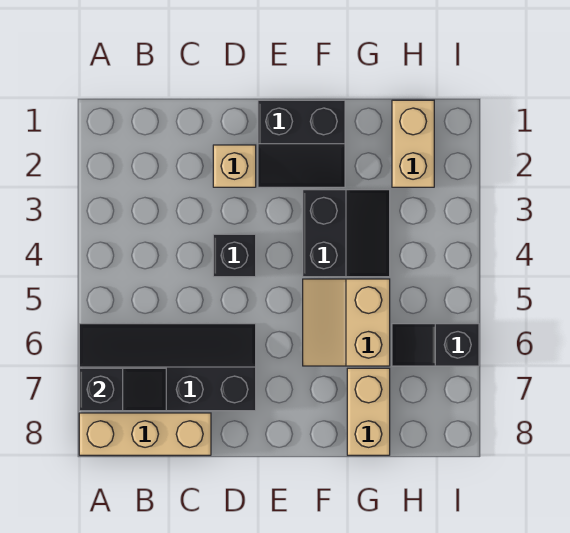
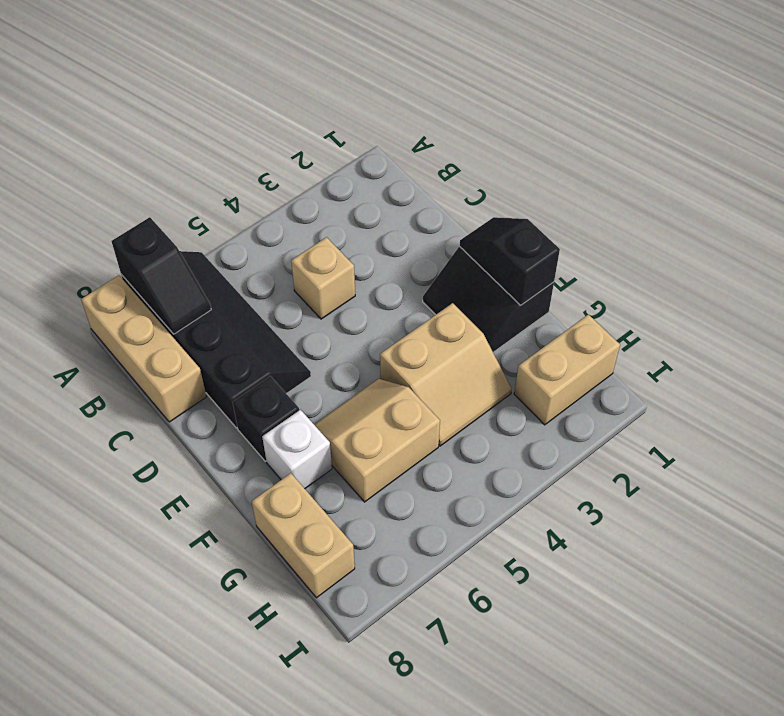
tan 1x1 brick [213,145,256,187] -> tan 1x1 brick moved to [291,237,355,319]
black 1x1 brick [213,234,256,277] -> black 1x1 brick moved to [233,376,299,461]
black 2x2 slope [303,190,390,277] -> tan 2x2 slope [380,303,512,446]
none -> white 1x1 brick [262,410,332,489]
tan 1x2 brick [347,368,390,455] -> tan 1x2 brick turned to [252,473,355,598]
black 1x2 slope [392,324,479,366] -> black 1x2 slope moved to [460,217,560,305]

